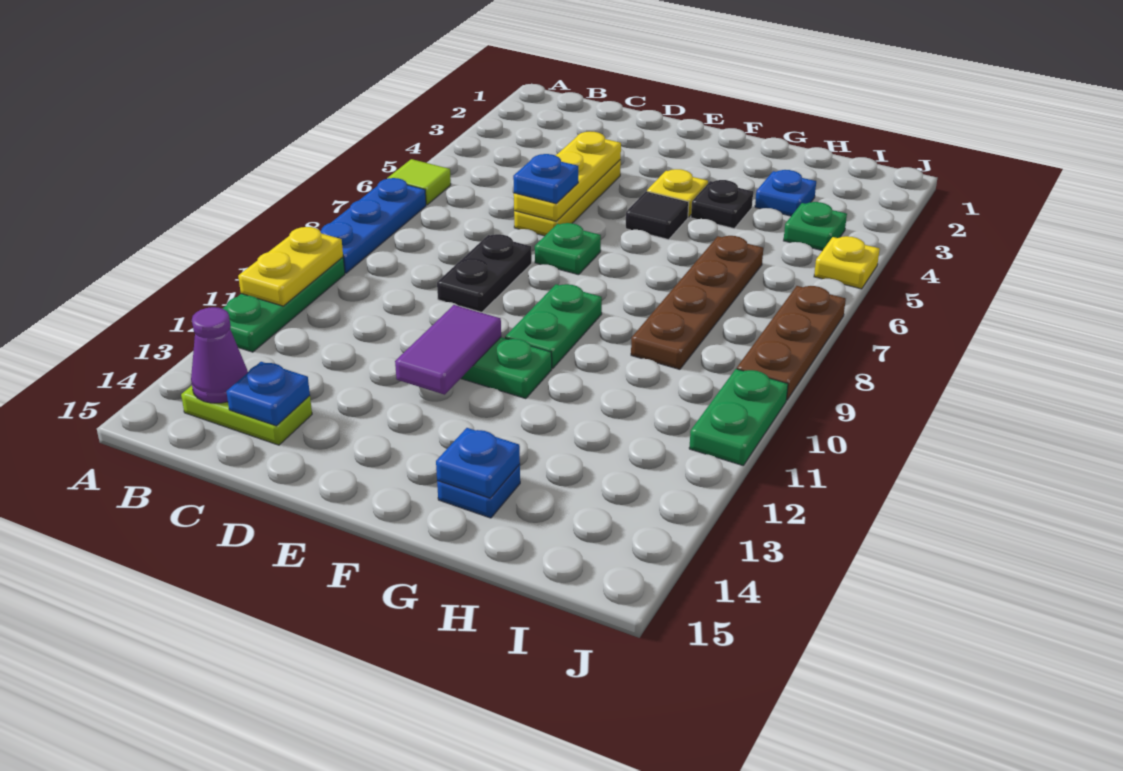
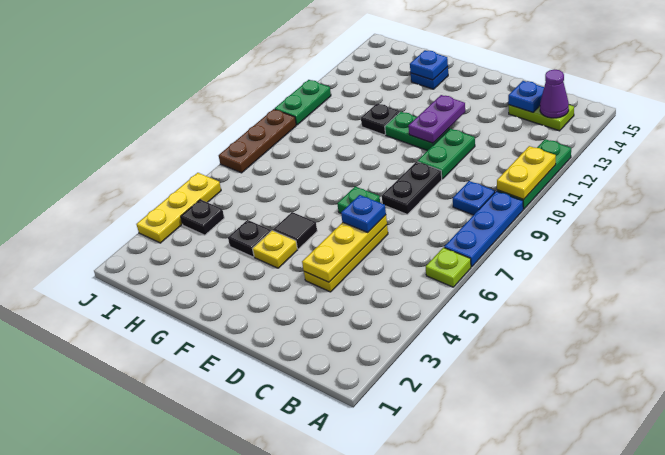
lime 1x1 tile [387,159,451,205] -> lime 1x1 plate [426,248,471,287]
purple 1x2 tile [395,305,501,395] -> purple 1x2 plate [409,95,465,143]
green 1x2 plate [505,284,602,369] -> green 1x2 plate moved to [417,129,475,179]
none -> black 1x1 plate [361,103,400,135]
blue 1x1 plate [755,170,816,216] -> blue 1x1 plate moved to [453,181,495,215]
brown 1x4 plate [631,236,763,369] -> none
green 1x1 plate [784,202,847,251] -> black 1x1 plate [181,199,224,235]
yellow 1x1 plate [814,236,880,289] -> yellow 1x3 plate [136,173,221,243]

